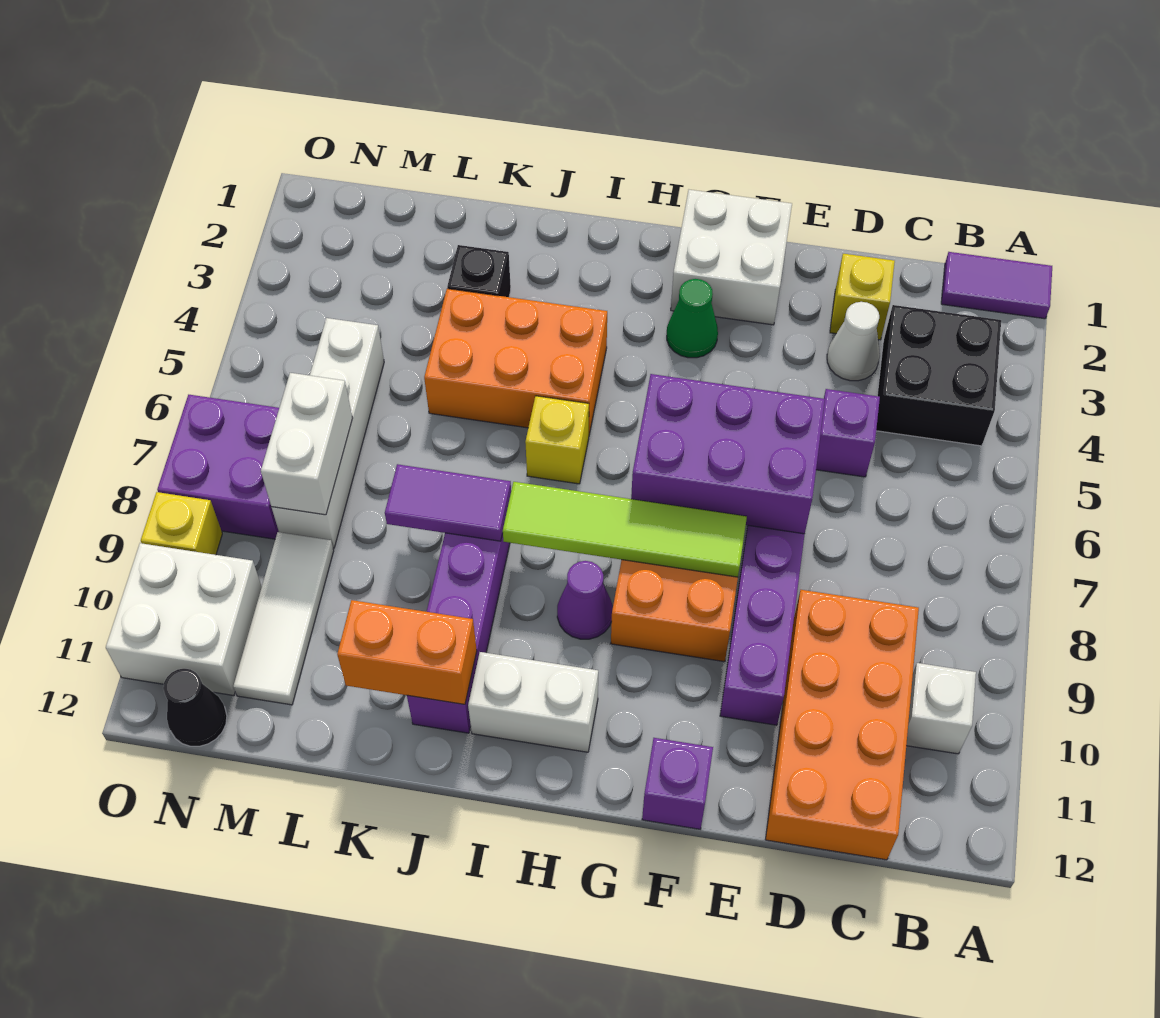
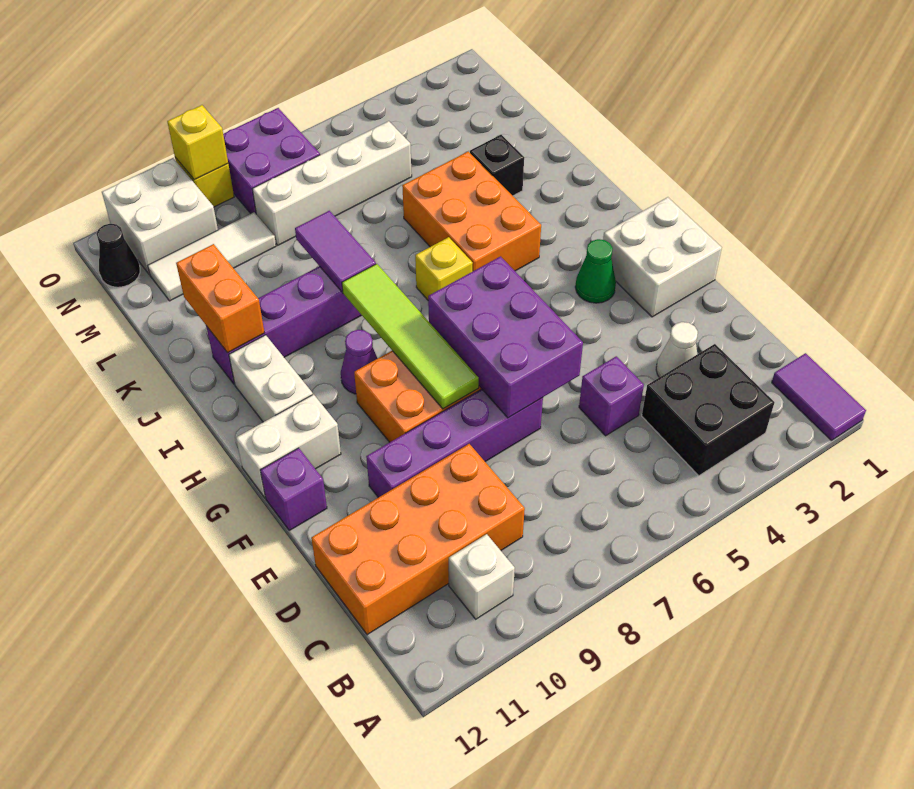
yellow 1x1 brick [830,254,895,340] -> yellow 1x1 brick moved to [167,105,228,180]
white 1x2 brick [261,373,353,515] -> white 1x2 brick moved to [236,394,341,498]

